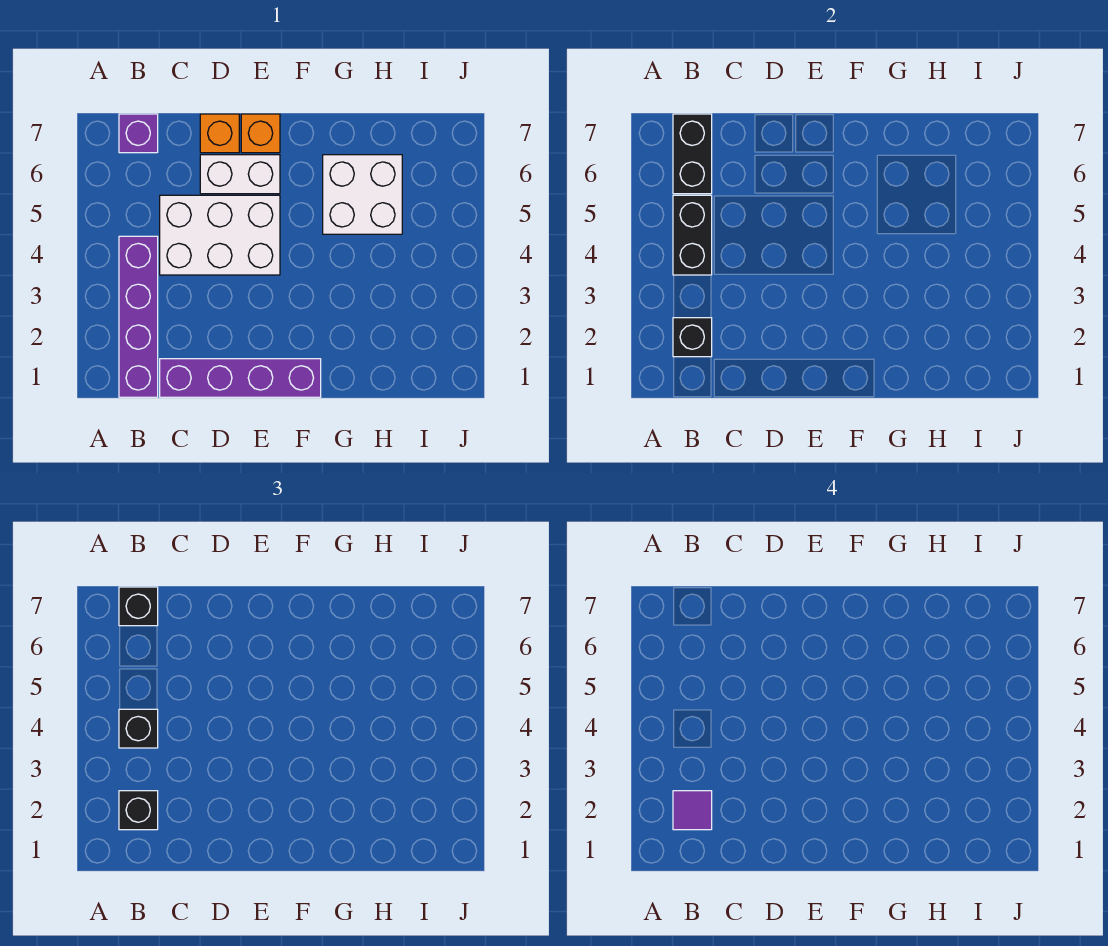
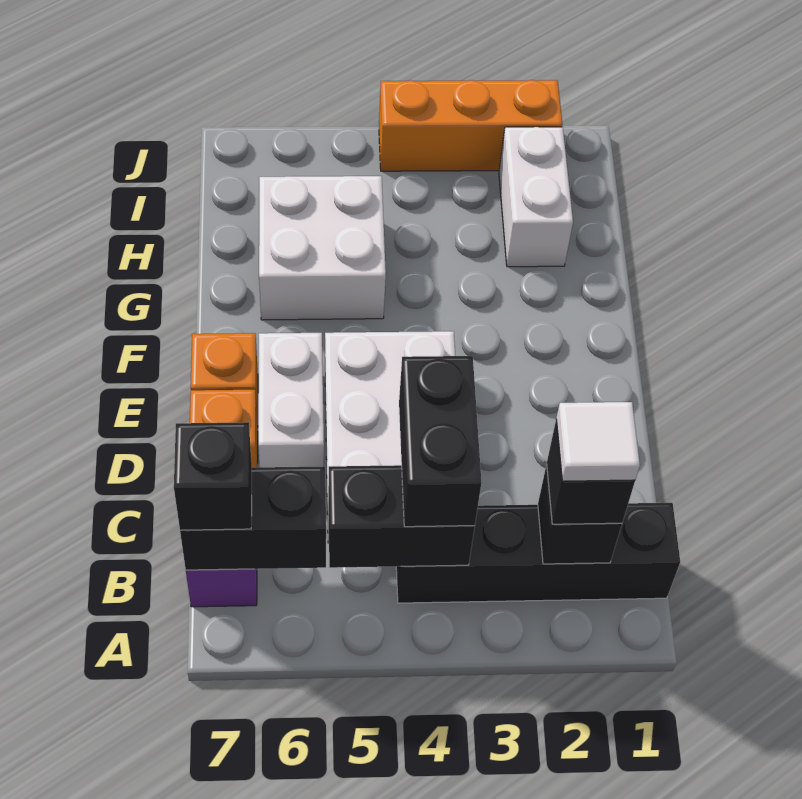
purple 1x4 brick [119,236,158,397] -> black 1x4 brick [396,503,680,603]
purple 1x1 tile [673,791,712,830] -> white 1x1 tile [556,402,640,481]
black 1x1 brick [119,709,158,748] -> black 1x2 brick [399,356,482,527]
purple 1x4 brick [160,359,321,397] -> none
none -> white 1x2 brick [499,127,573,267]
none -> orange 1x3 brick [379,80,562,171]

